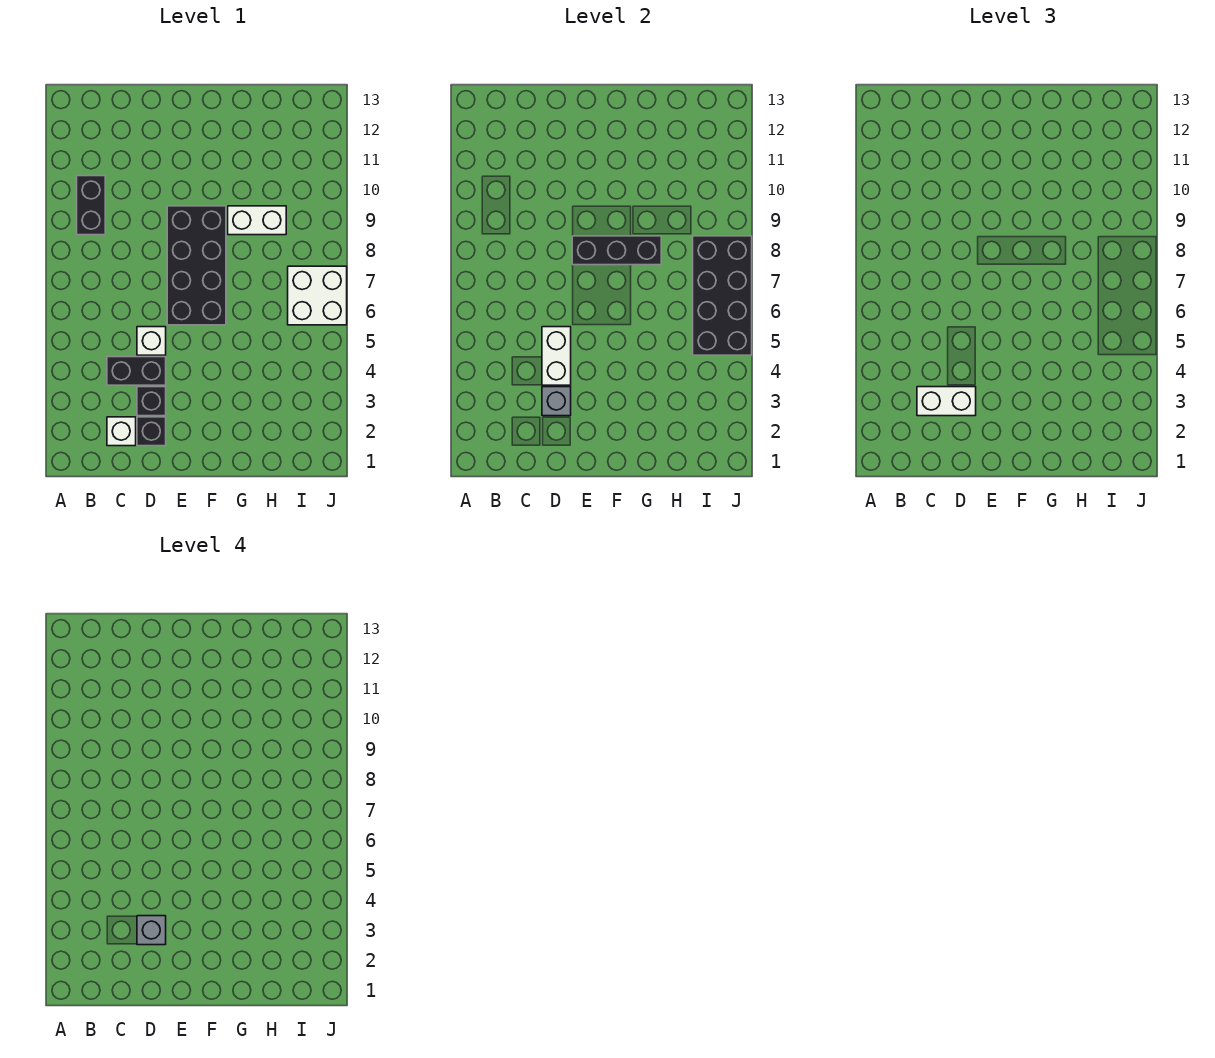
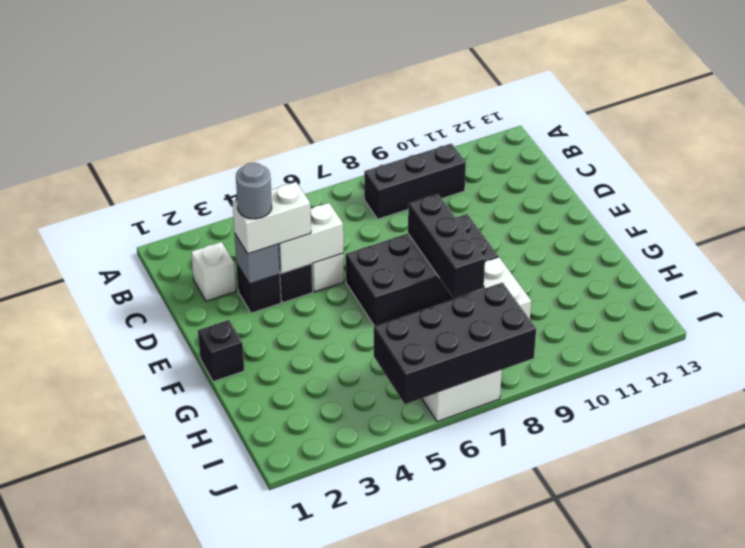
black 1x2 brick [77,176,105,235] -> black 1x3 brick [364,144,466,219]
white 1x2 brick [917,387,976,416] -> white 1x2 brick turned to [233,182,311,254]
black 1x1 brick [137,417,166,446] -> black 1x1 brick moved to [198,320,244,382]
grey 1x1 brick [137,916,166,945] -> grey 1x1 round brick [236,163,272,219]

